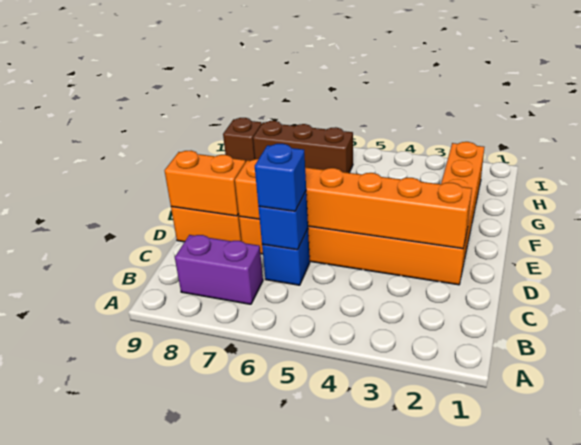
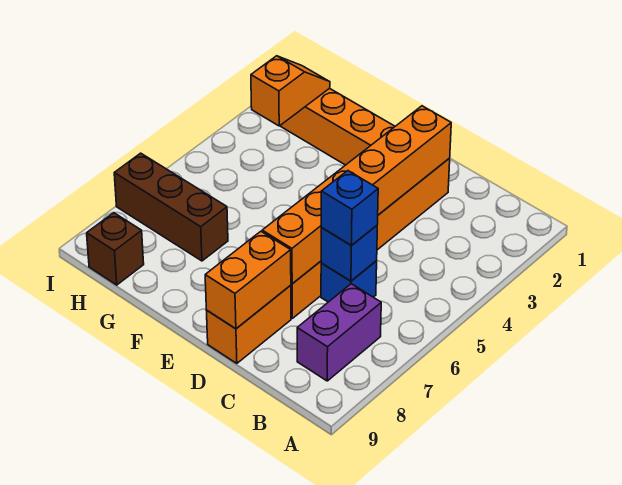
none -> orange 1x2 slope [251,56,330,126]
brown 1x3 brick [253,121,353,173] -> brown 1x3 brick turned to [114,153,228,261]

